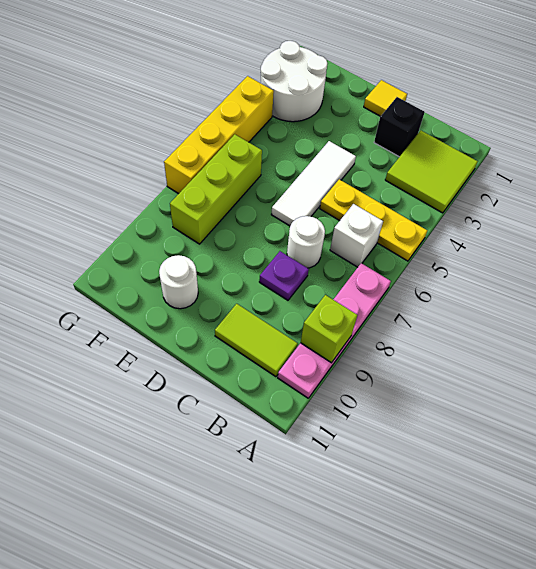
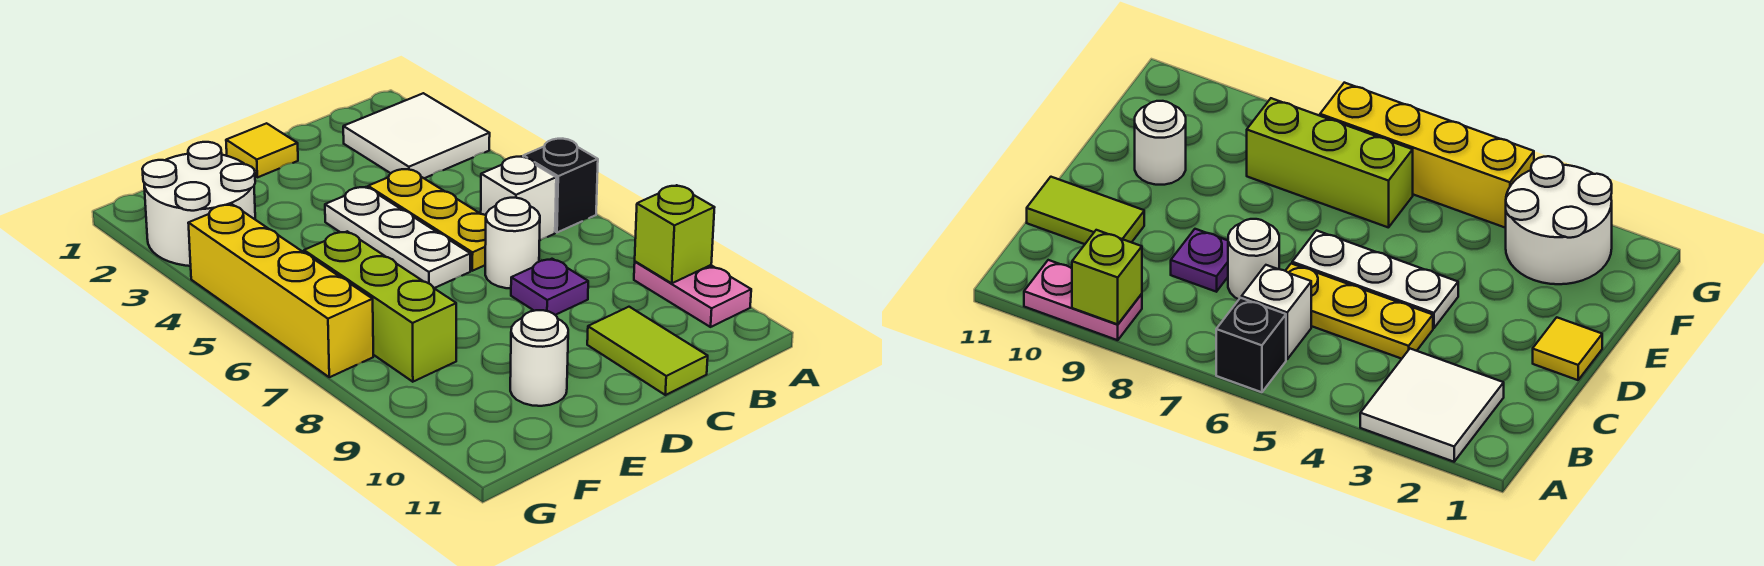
lime 2x2 tile [385,131,478,213] -> white 2x2 tile [343,93,490,178]
yellow 1x3 plate [320,179,427,261] -> yellow 1x3 plate turned to [368,169,486,271]
pink 1x4 plate [278,263,391,398] -> pink 1x2 plate [634,261,751,327]
lime 1x2 tile [215,304,298,377] -> lime 1x2 tile turned to [587,307,708,395]
black 1x1 brick [374,97,425,157] -> black 1x1 brick moved to [523,139,598,233]
white 1x3 tile [271,141,356,226] -> white 1x3 plate [325,187,470,288]

